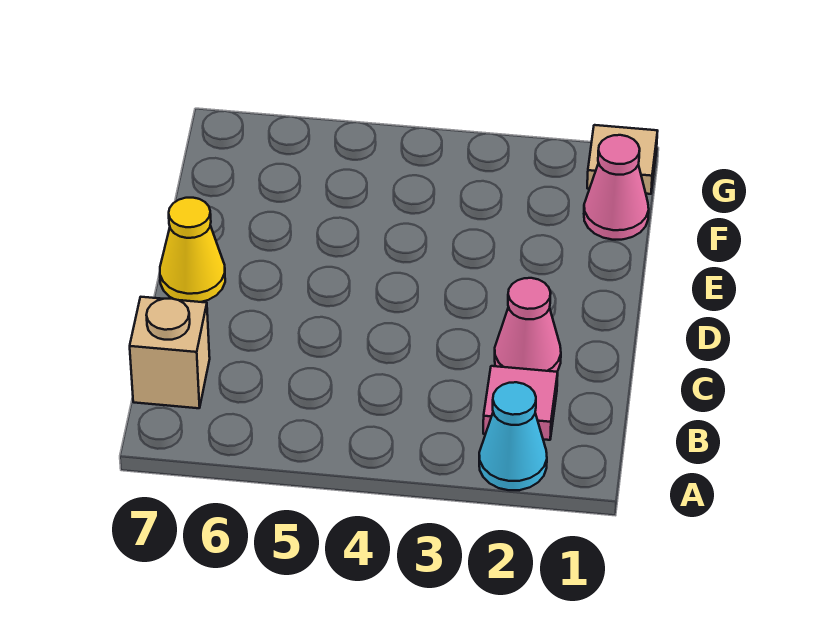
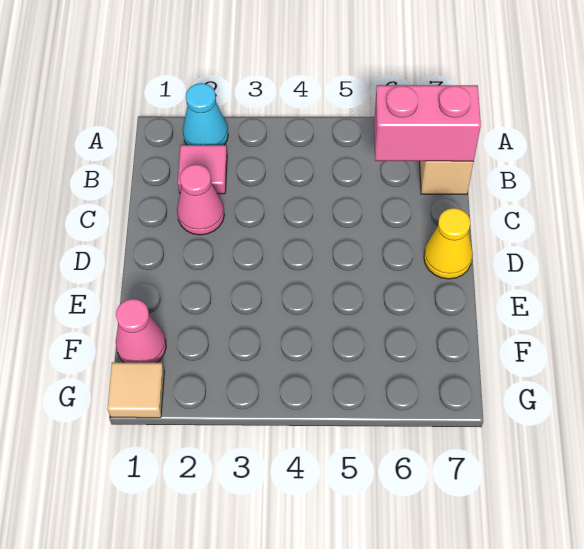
none -> pink 1x2 brick [374,85,481,162]

